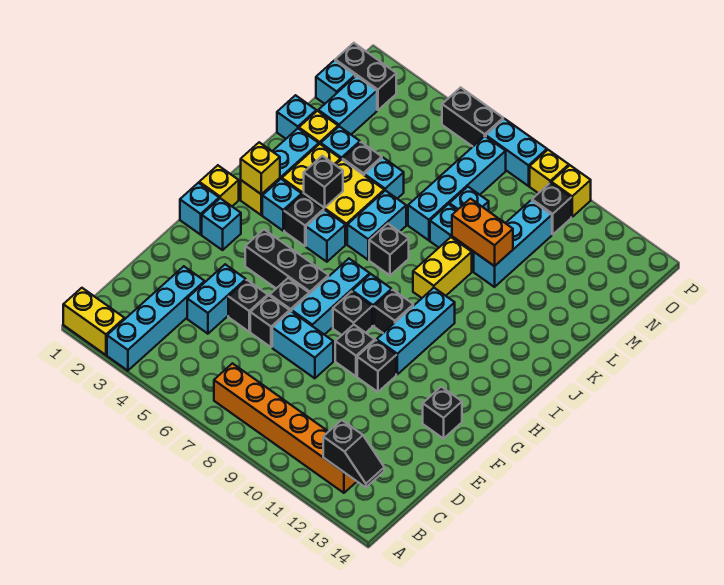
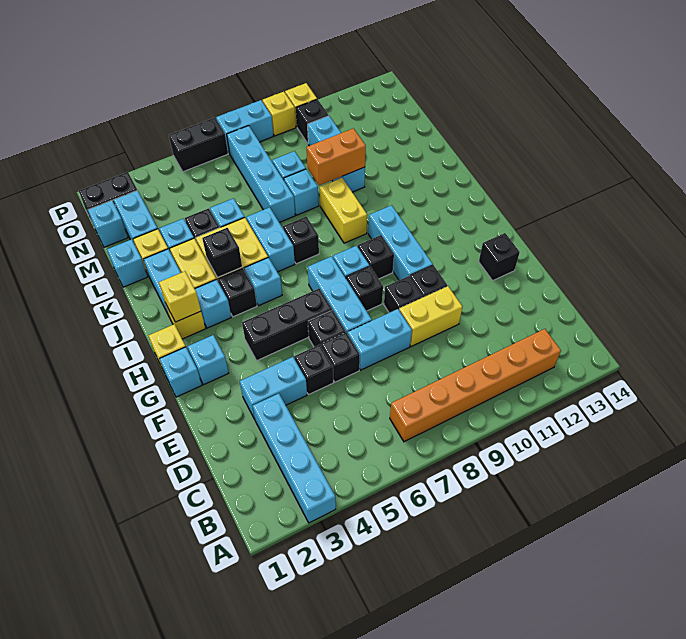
yellow 1x2 brick [63,288,125,355] -> yellow 1x2 brick moved to [399,286,462,346]
black 1x2 slope [323,420,384,487] -> none
cyan 1x2 brick [187,264,246,334] -> cyan 1x2 brick turned to [240,357,307,419]

